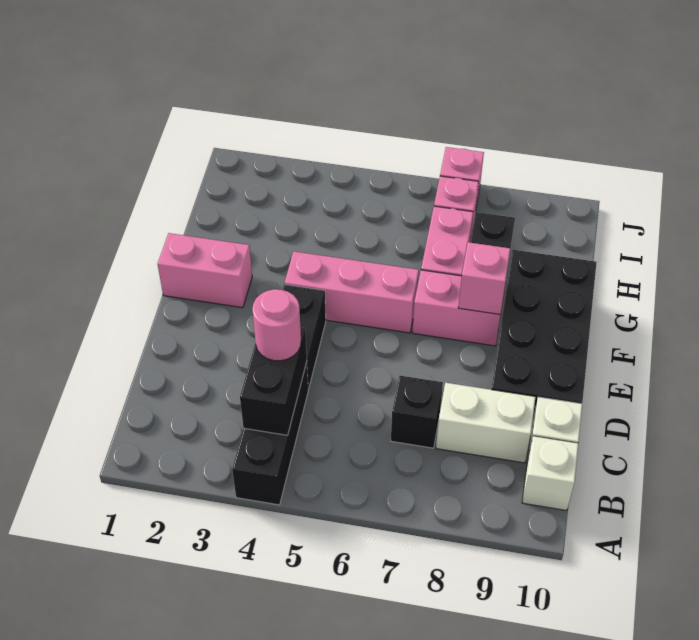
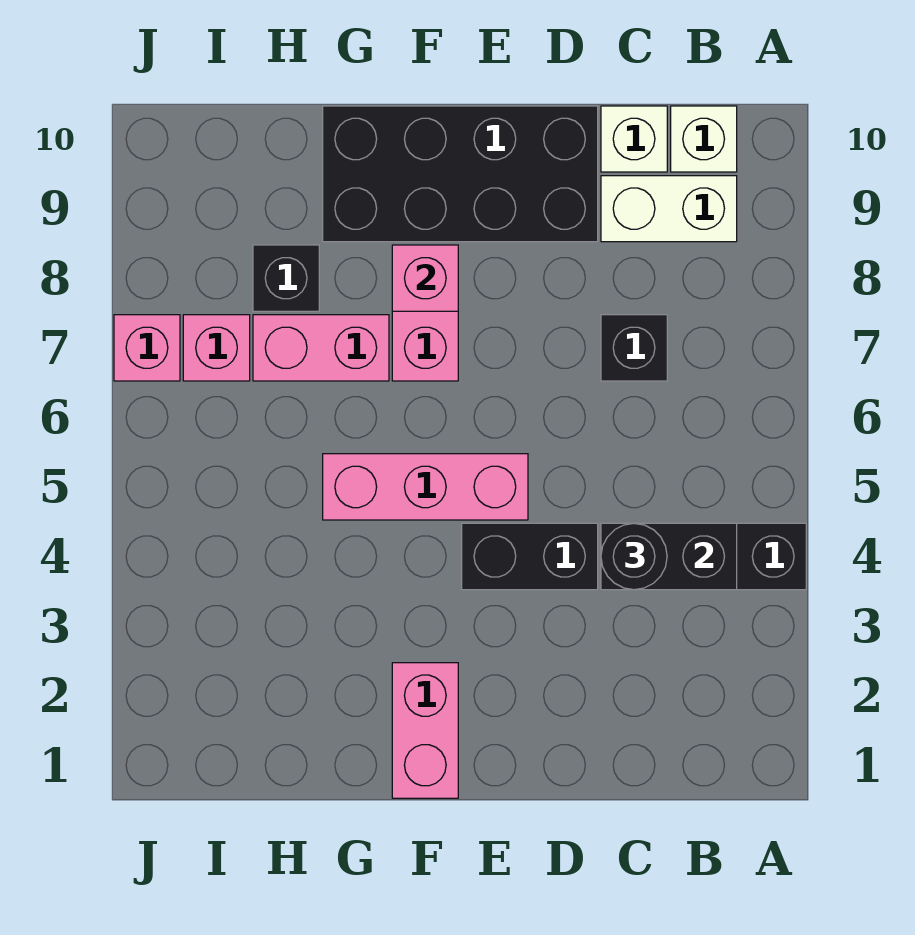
pink 1x1 round brick [252,289,301,361] -> black 1x1 round brick [601,523,667,590]
white 1x2 brick [436,383,535,463] -> white 1x2 brick turned to [601,176,737,242]
pink 1x3 brick [284,251,419,333] -> pink 1x3 brick turned to [323,454,528,520]

